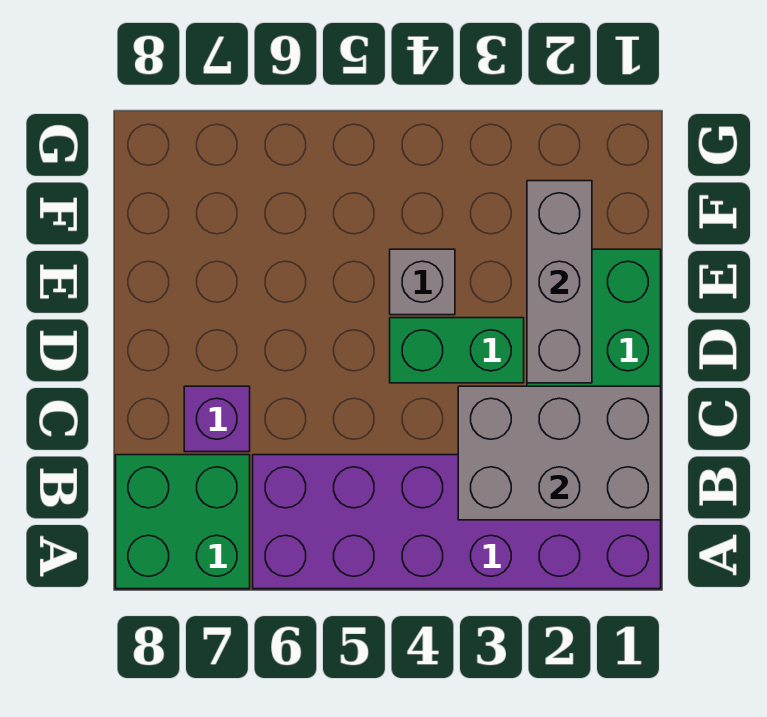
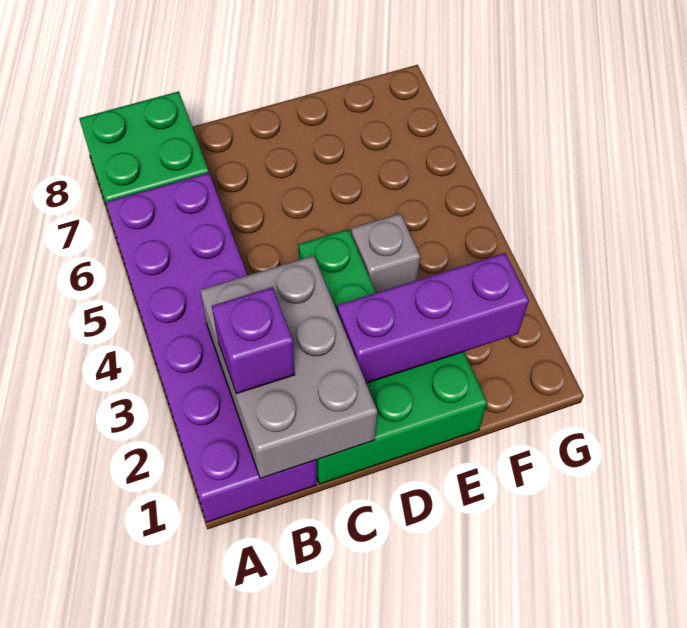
purple 1x1 brick [184,386,250,452] -> purple 1x1 brick moved to [212,287,295,394]
grey 1x3 brick [527,181,592,383] -> purple 1x3 brick [337,253,529,383]

